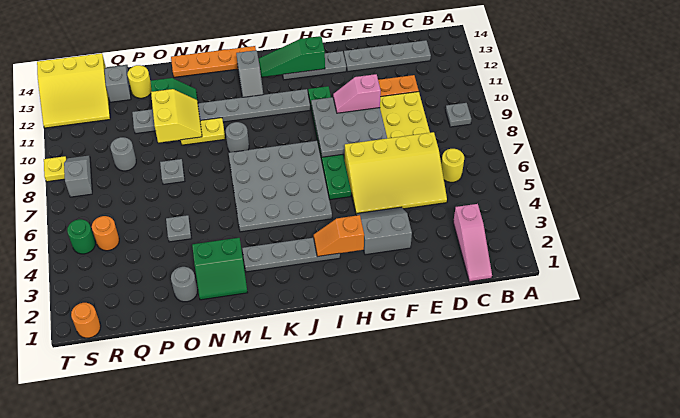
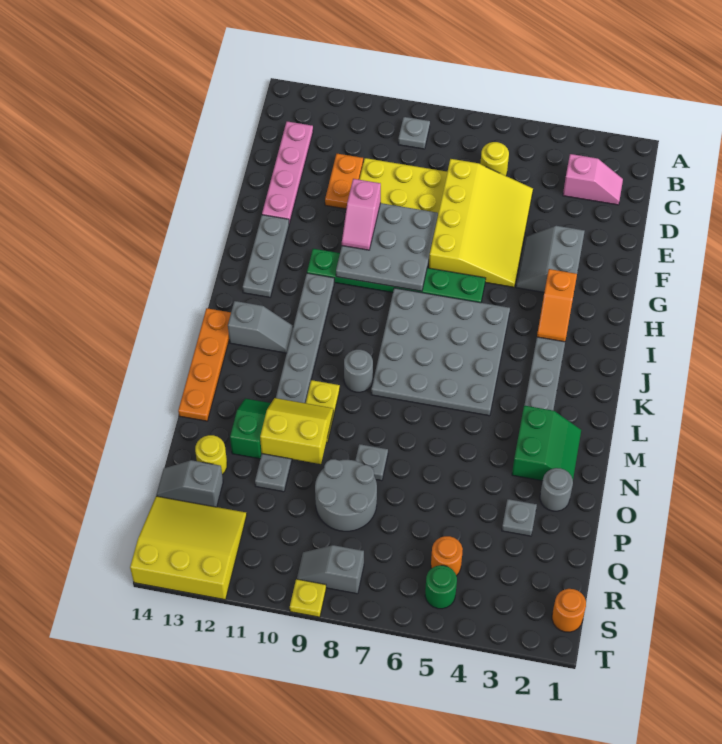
pink 1x3 slope [453,204,492,282] -> pink 1x2 slope [563,154,623,205]
grey 1x4 plate [344,40,431,71] -> pink 1x4 plate [262,121,313,224]
green 1x3 slope [259,36,325,77] -> none
grey 1x1 plate [166,215,191,242] -> grey 1x1 plate moved to [502,499,537,536]
grey 1x1 round brick [110,137,136,171] -> grey 2x2 round brick [315,459,377,531]
yellow 3x3 slope [37,53,110,128] -> yellow 3x3 slope turned to [130,496,247,600]

